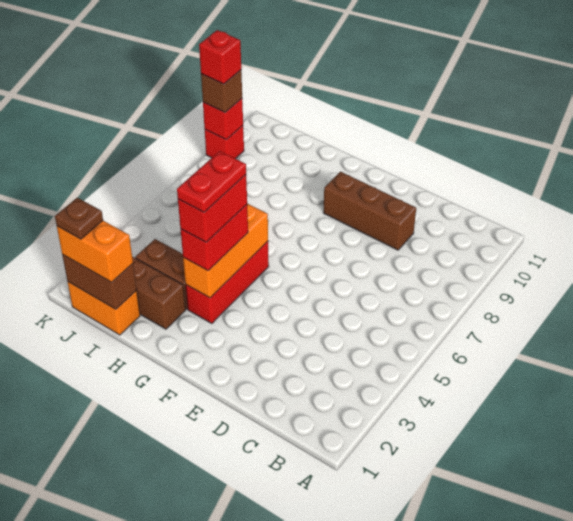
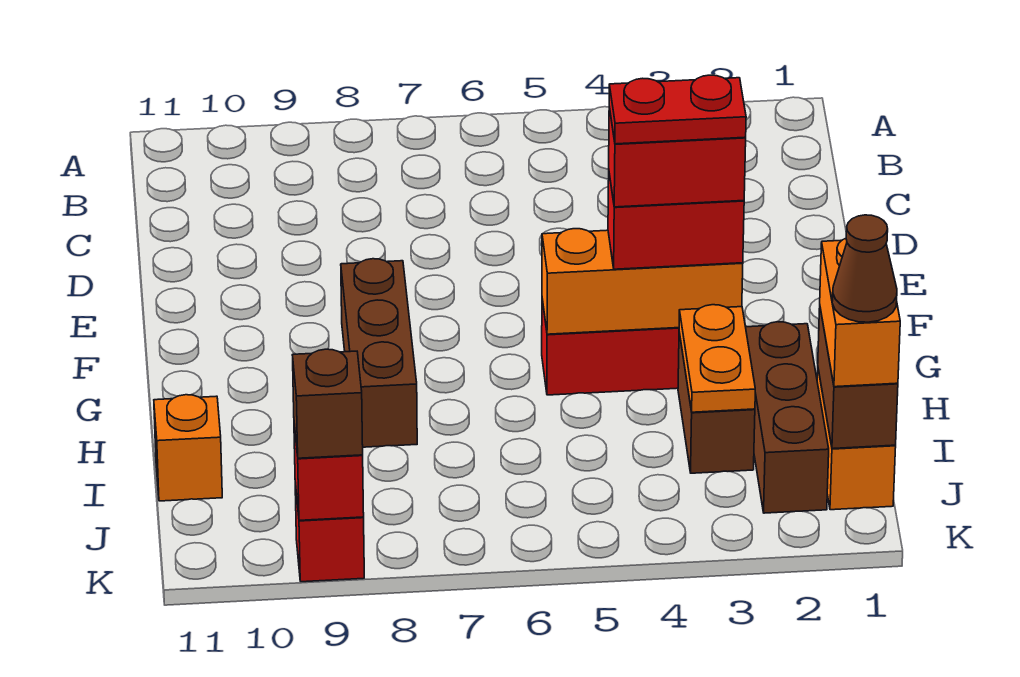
brown 1x3 brick [323,172,416,250] -> brown 1x3 brick moved to [341,259,417,447]
none -> orange 1x2 plate [679,305,755,412]
none -> orange 1x1 brick [154,395,222,501]
brown 1x1 plate [55,198,103,239] -> brown 1x1 cone [832,215,897,322]
red 1x1 brick [199,30,241,84] -> none

